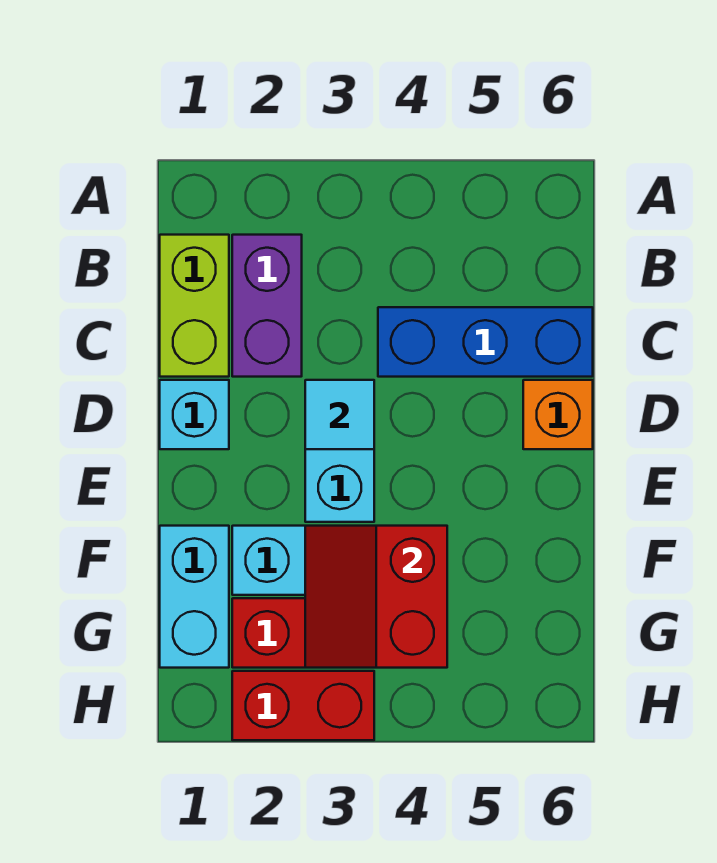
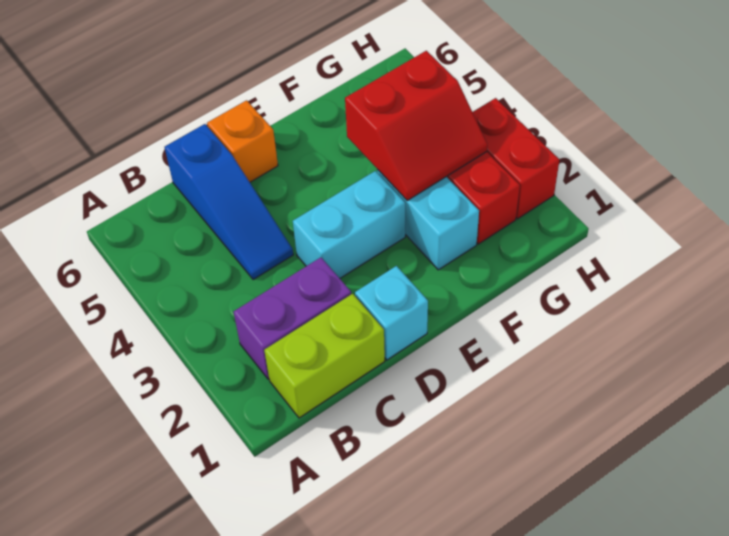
blue 1x3 brick [378,307,593,377] -> blue 1x3 slope [165,124,293,280]
cyan 1x1 tile [305,380,374,449] -> none
cyan 1x2 brick [160,526,229,668] -> none

